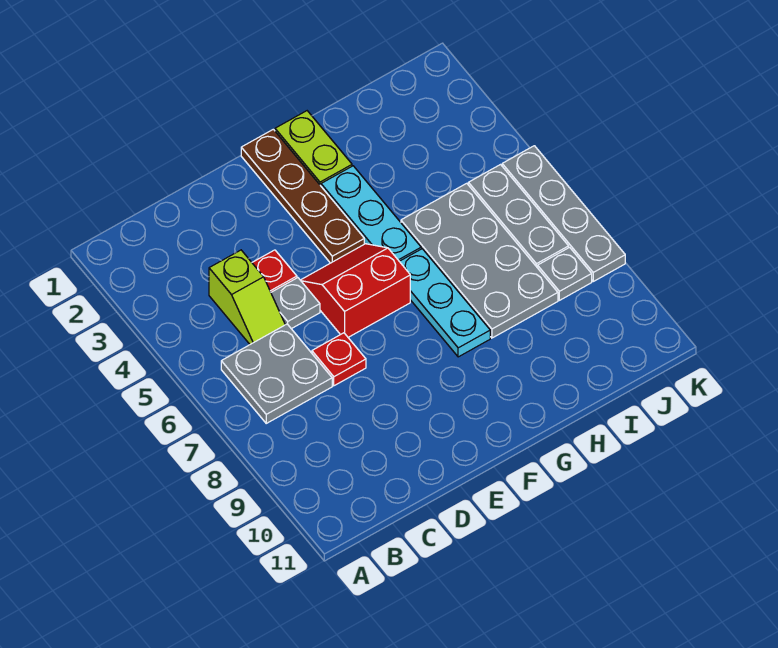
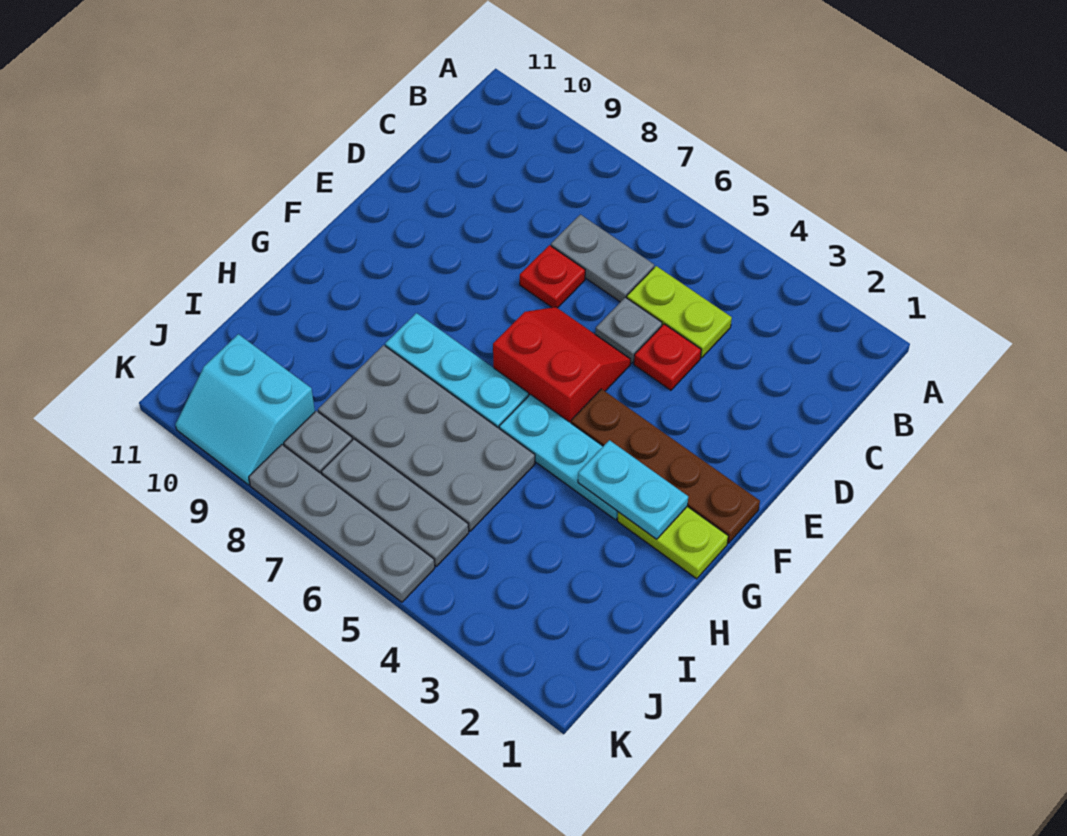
grey 2x2 plate [221,324,332,423] -> grey 1x2 plate [551,215,654,302]
lime 1x2 slope [209,250,285,344] -> lime 1x2 plate [627,266,732,358]
red 2x2 slope [301,244,410,337] -> red 2x2 slope turned to [493,307,631,423]
none -> cyan 1x2 plate [578,440,688,539]
none -> cyan 2x2 slope [175,334,315,485]

